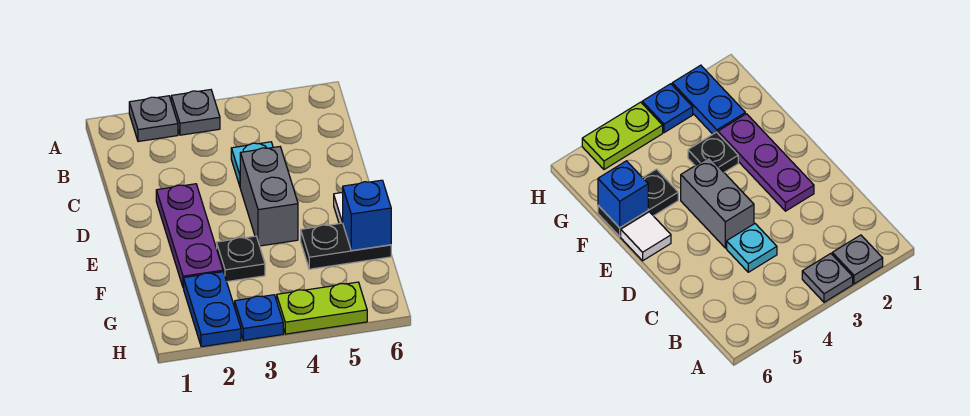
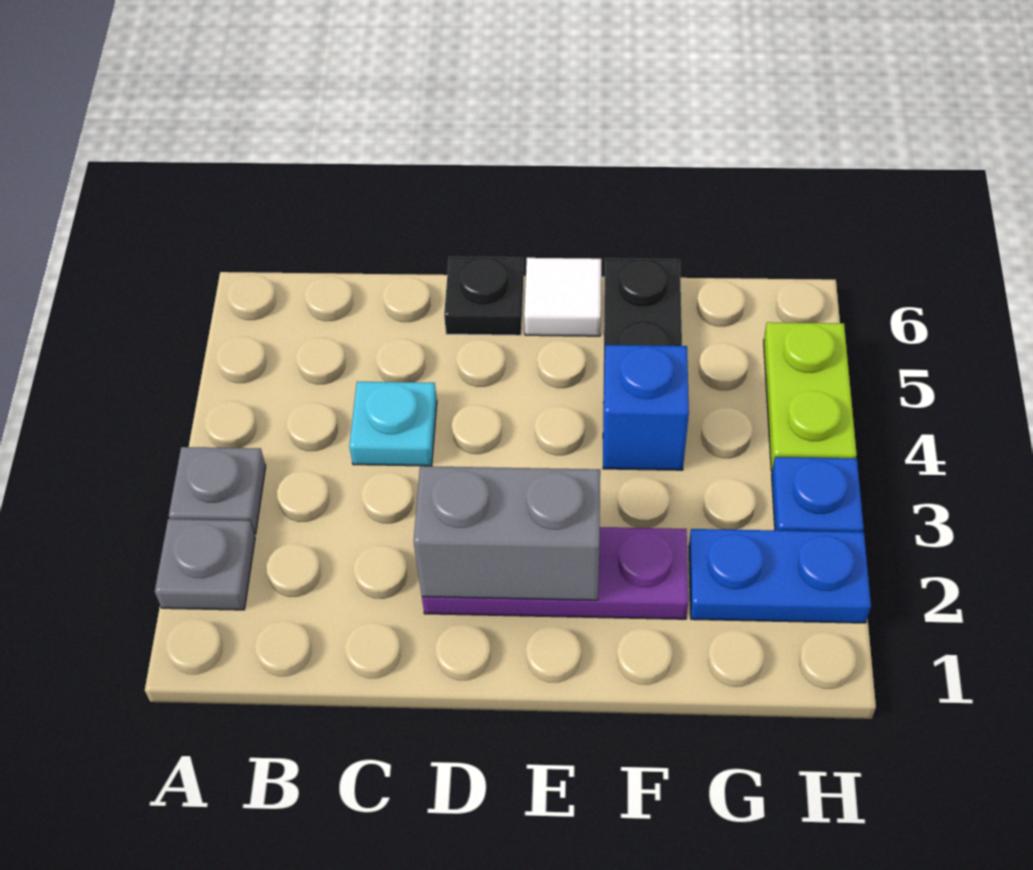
grey 1x2 brick [240,147,298,246] -> grey 1x2 brick moved to [414,466,600,600]
black 1x1 plate [217,236,265,282] -> black 1x1 plate moved to [444,257,524,335]
blue 1x1 brick [343,180,391,251] -> blue 1x1 brick moved to [603,345,689,470]

